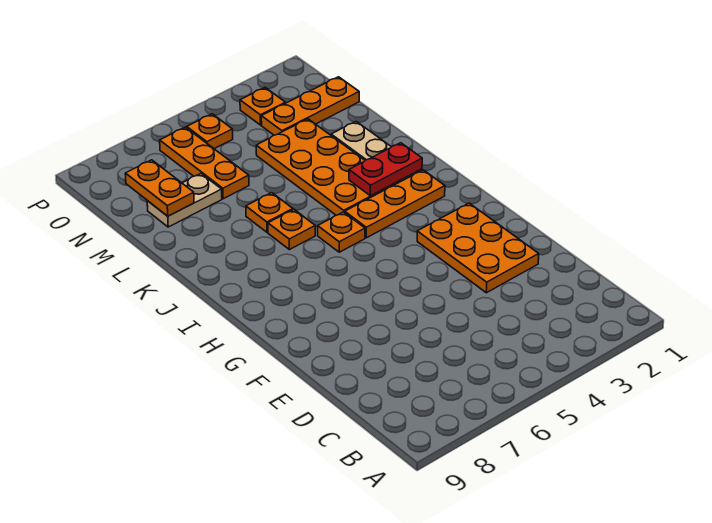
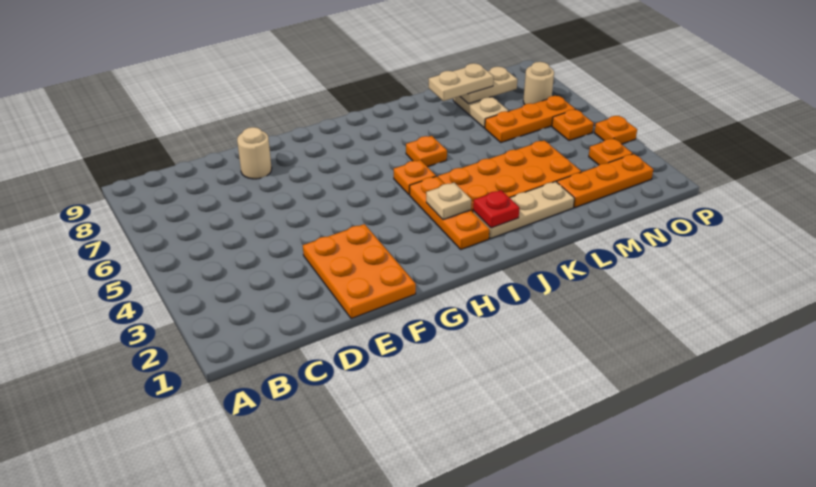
orange 2x3 plate [417,203,539,293] -> orange 2x3 plate turned to [303,224,416,319]
none -> tan 1x1 round brick [237,127,272,179]
none -> tan 1x1 plate [426,183,471,220]
red 1x2 plate [349,143,422,196] -> red 1x1 plate [473,190,519,228]
orange 1x1 plate [246,193,293,232] -> orange 1x1 plate moved to [595,116,637,144]
none -> tan 1x2 plate [429,63,494,101]
orange 1x2 plate [125,160,194,216] -> tan 1x2 plate [460,67,518,104]
orange 1x3 plate [261,77,359,135] -> orange 1x3 plate turned to [557,154,653,207]
none -> tan 1x1 round brick [523,62,554,104]

